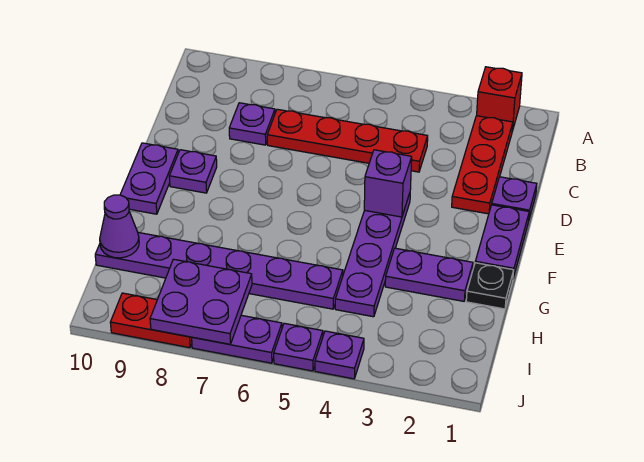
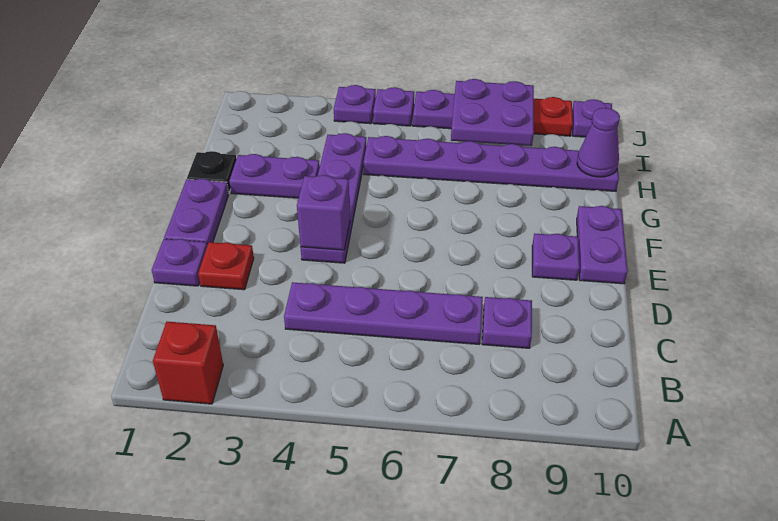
red 1x3 plate [452,116,513,214] -> red 1x1 plate [198,242,254,290]
red 1x4 plate [267,109,428,172] -> purple 1x4 plate [284,282,483,344]
none -> purple 1x1 plate [572,99,612,137]

